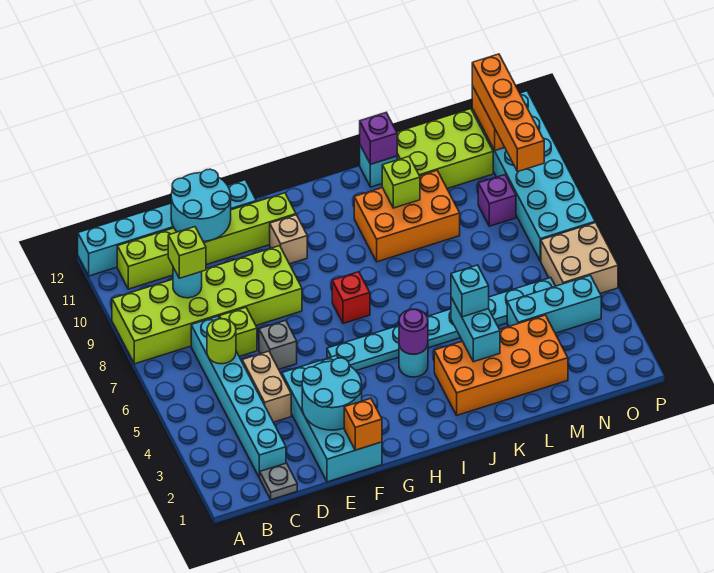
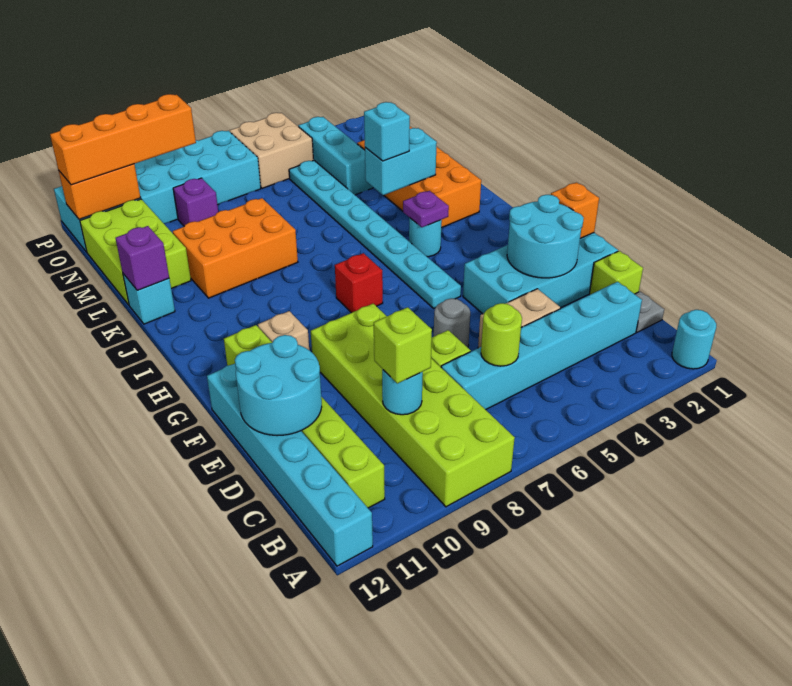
none -> cyan 1x1 round brick [672,310,716,369]
grey 1x1 brick [259,320,297,369] -> grey 1x1 round brick [434,298,470,347]
purple 1x1 round brick [399,309,428,354] -> purple 1x1 plate [403,191,449,227]
orange 2x3 brick [354,171,460,262] -> orange 2x3 brick turned to [173,198,298,298]
lime 1x1 brick [382,157,420,208] -> lime 1x1 brick moved to [589,251,643,295]

